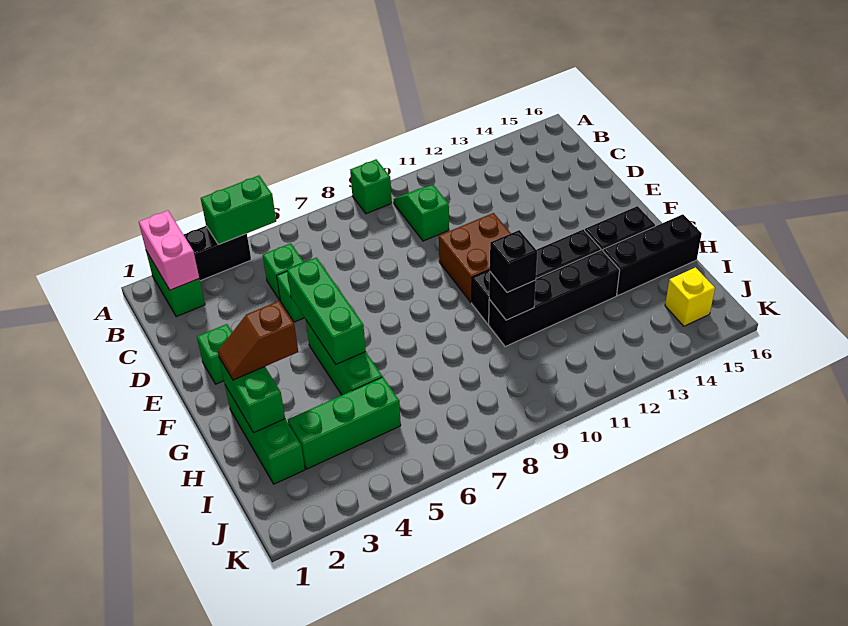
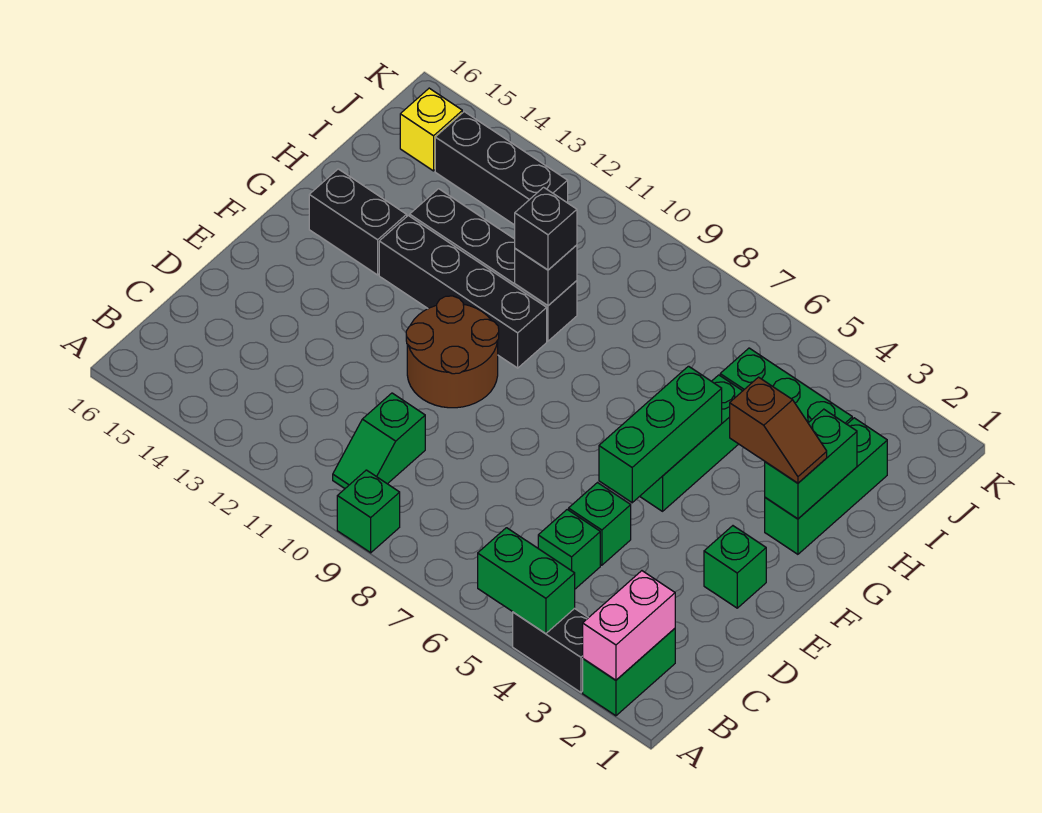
brown 2x2 brick [439,213,511,303] -> brown 2x2 round brick [406,296,499,408]
black 1x3 brick [603,214,702,295] -> black 1x3 brick moved to [435,112,568,225]

